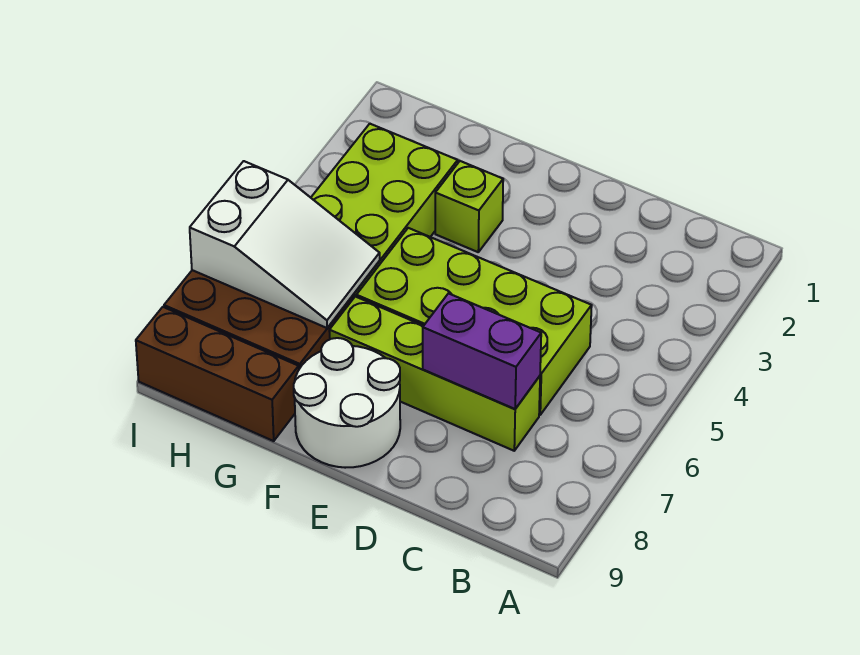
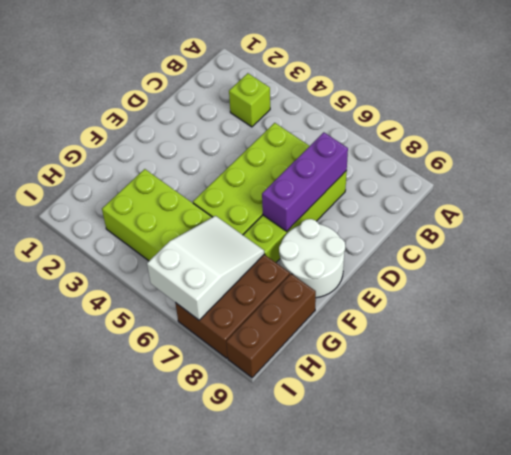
purple 1x2 brick [423,293,541,409] -> purple 1x3 brick [262,132,348,232]
lime 1x1 brick [435,161,503,252] -> lime 1x1 brick moved to [229,73,270,127]

